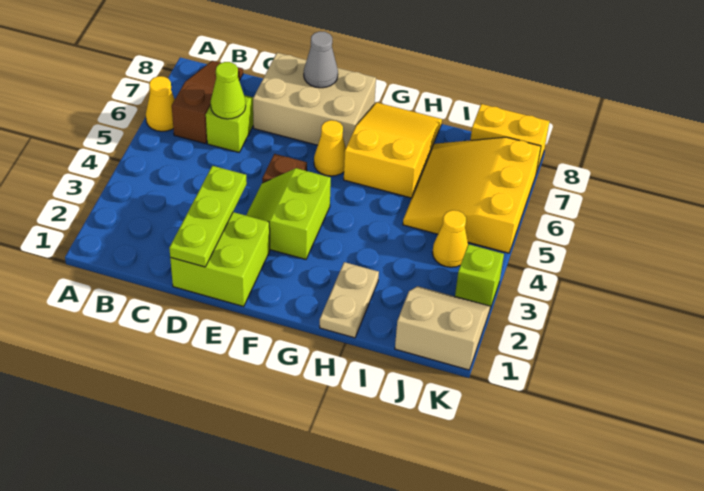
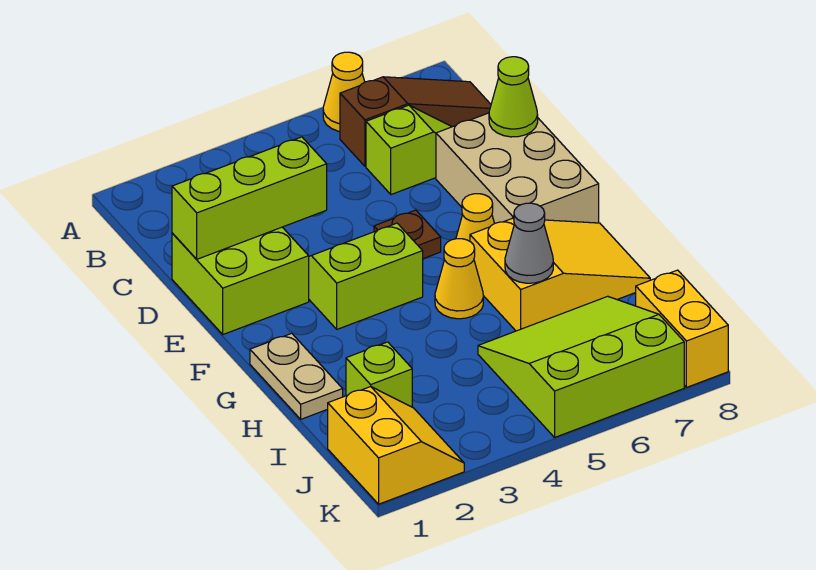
lime 1x1 cone [211,62,246,119] -> lime 1x1 cone moved to [489,57,538,137]
lime 1x3 plate [169,166,247,267] -> lime 1x3 brick [172,137,327,259]
grey 1x1 cone [304,31,338,88] -> grey 1x1 cone moved to [505,203,553,283]
tan 1x2 plate [320,262,379,338] -> tan 1x2 plate turned to [250,333,343,419]
yellow 3x3 slope [403,137,541,253] -> lime 3x3 slope [478,296,684,437]
tan 2x2 slope [395,286,490,370] -> yellow 2x2 slope [328,387,464,504]
yellow 1x1 cone [432,210,468,267] -> yellow 1x1 cone moved to [435,239,483,319]
lime 1x1 brick [455,244,504,308] -> lime 1x1 brick moved to [346,342,412,407]

